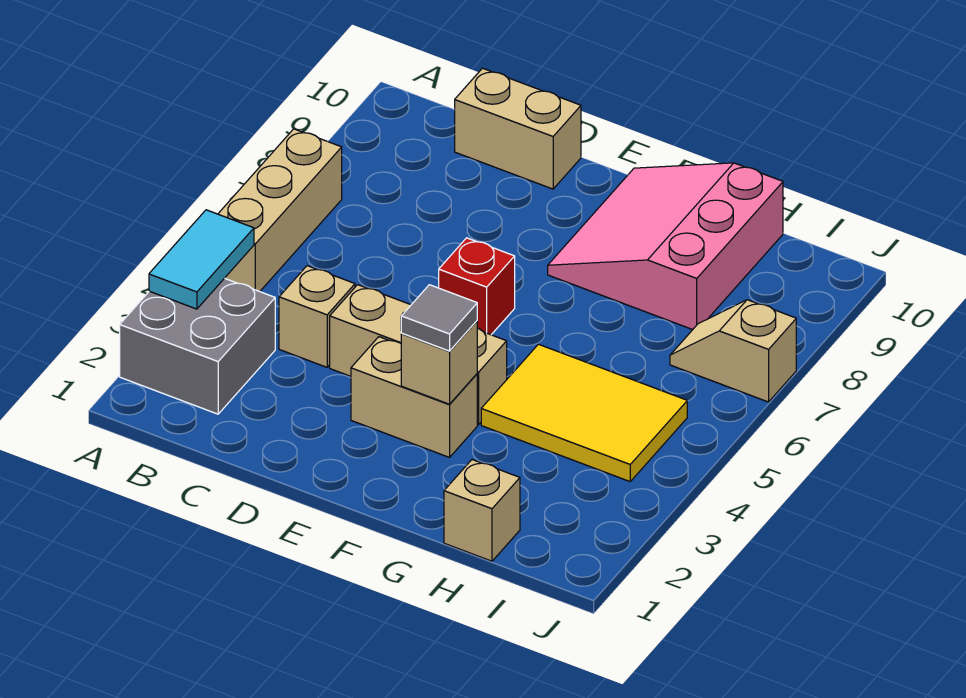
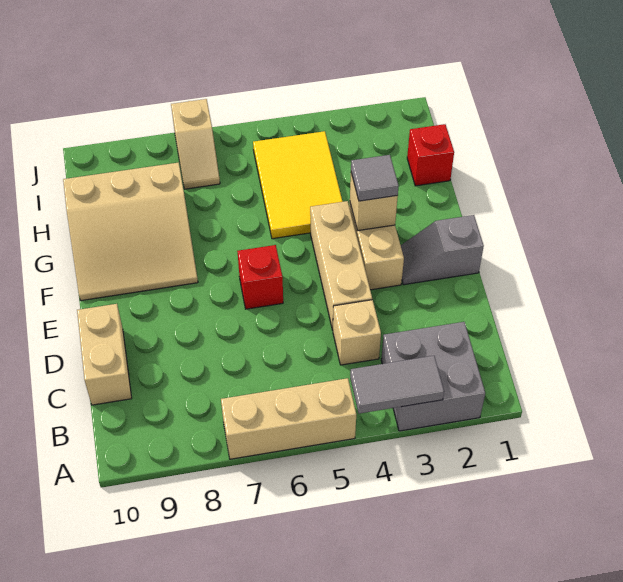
cyan 1x2 tile [149,210,254,309] -> grey 1x2 tile [350,356,444,414]
none -> grey 1x2 slope [401,215,484,285]
pink 3x3 slope [548,163,783,330] -> tan 3x3 slope [63,163,198,301]
tan 1x1 brick [444,460,520,561] -> red 1x1 brick [407,124,454,186]

